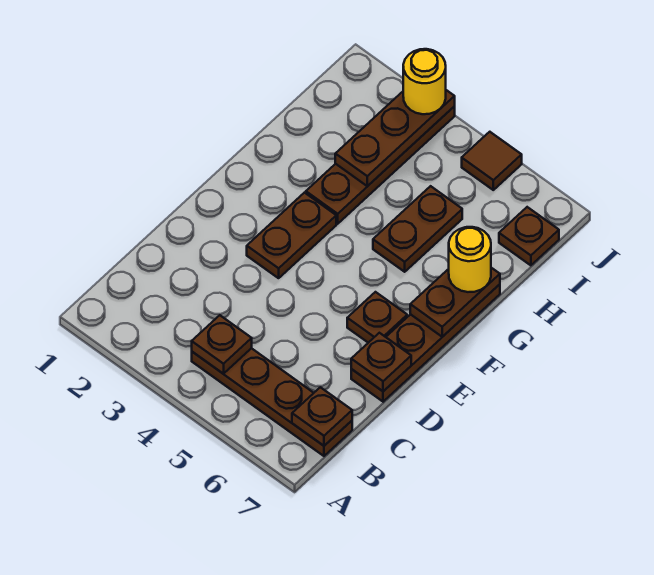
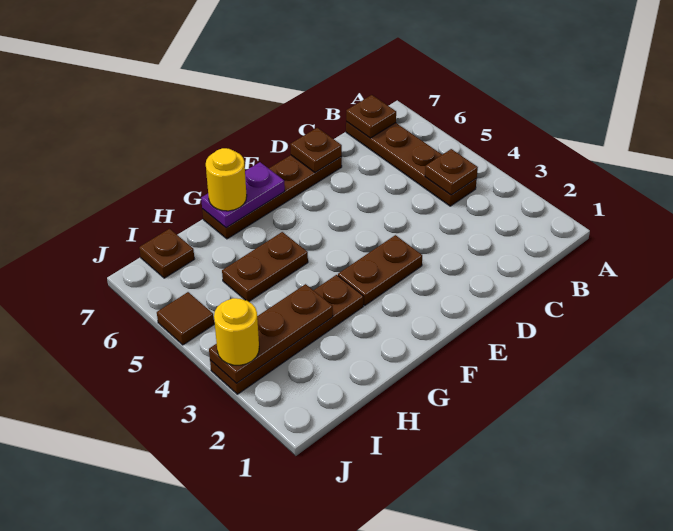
brown 1x1 plate [347,292,407,343] -> none
brown 1x2 plate [410,268,500,337] -> purple 1x2 plate [201,162,285,228]

